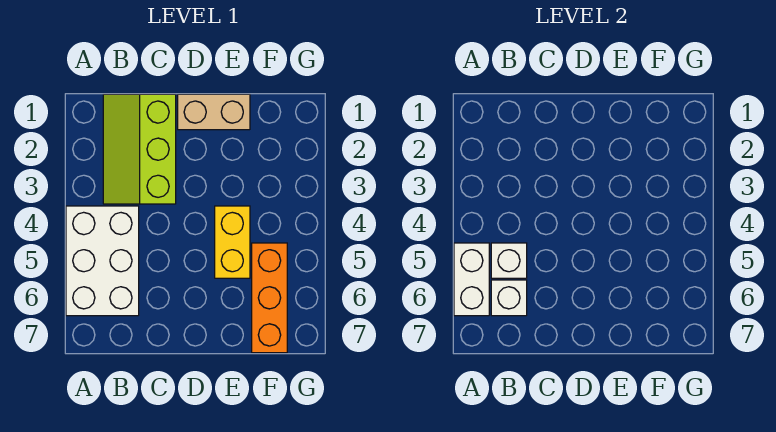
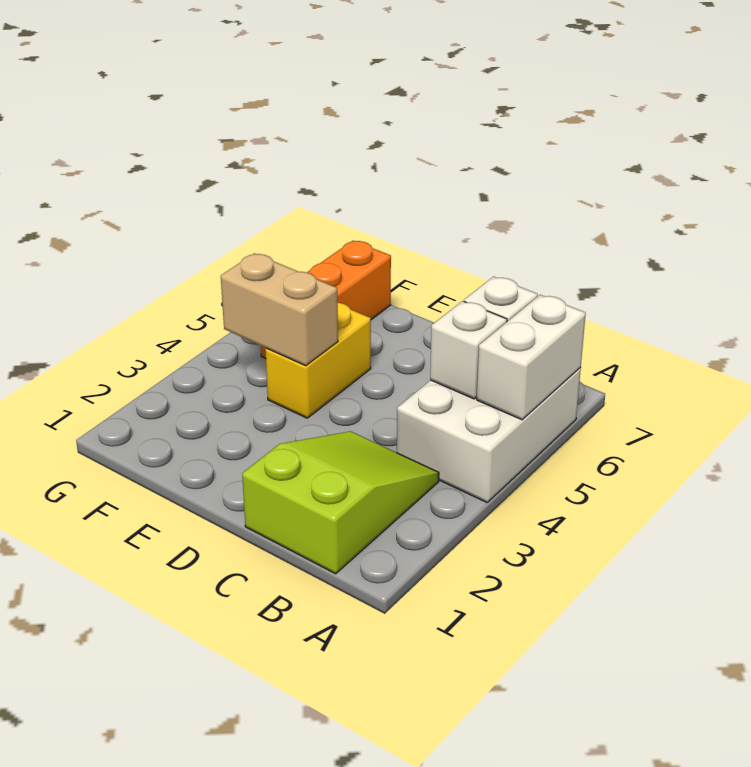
lime 2x3 slope [103,94,176,204] -> lime 2x3 slope turned to [242,431,439,574]
tan 1x2 brick [178,94,250,130] -> tan 1x2 brick moved to [221,253,338,366]

